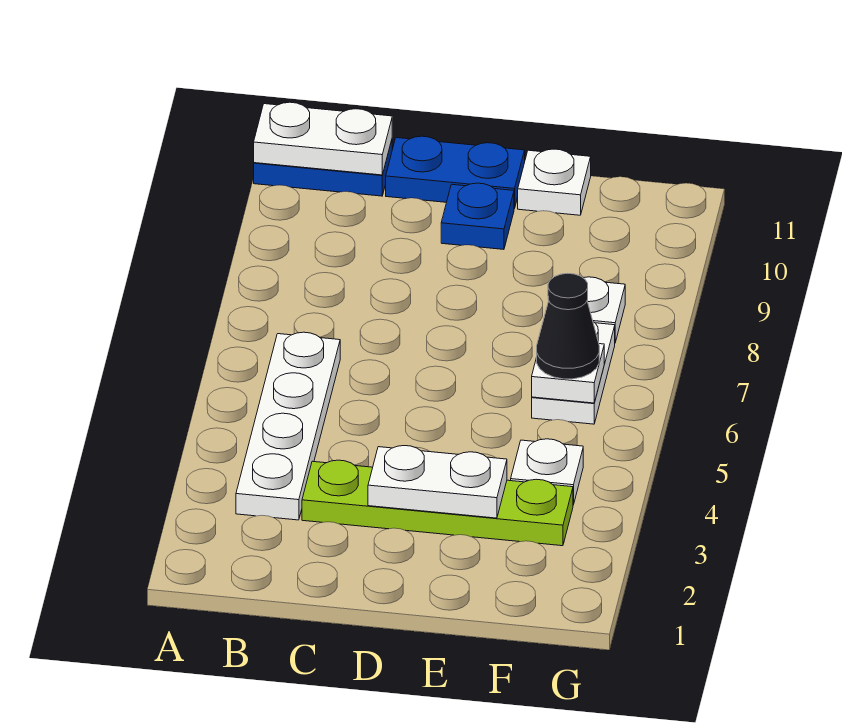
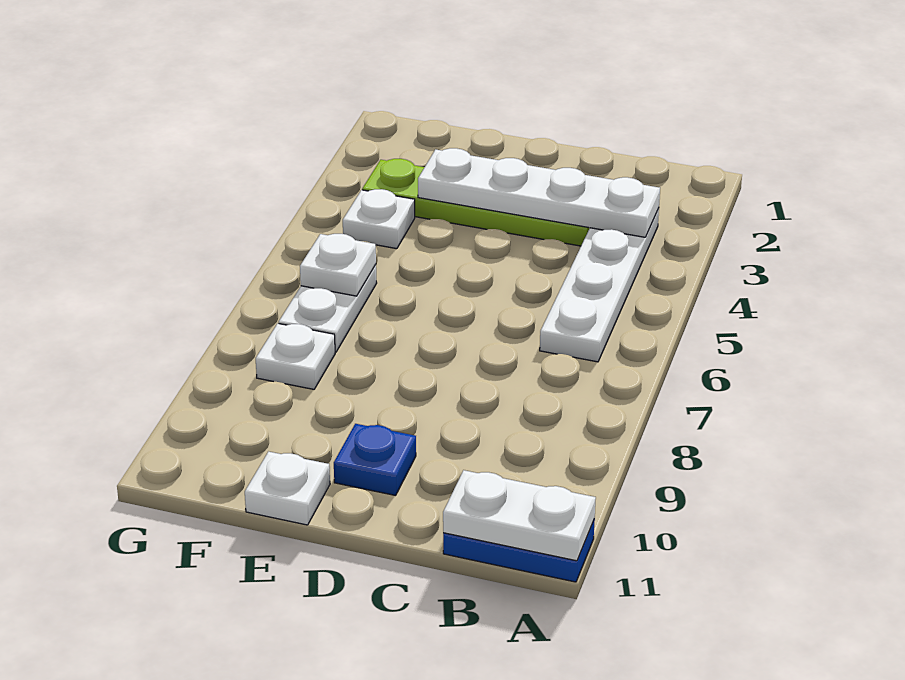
blue 1x2 plate [386,136,525,209] -> none
white 1x2 plate [368,446,507,518] -> white 1x4 plate [418,148,660,237]
black 1x1 cone [537,273,599,379] -> none

